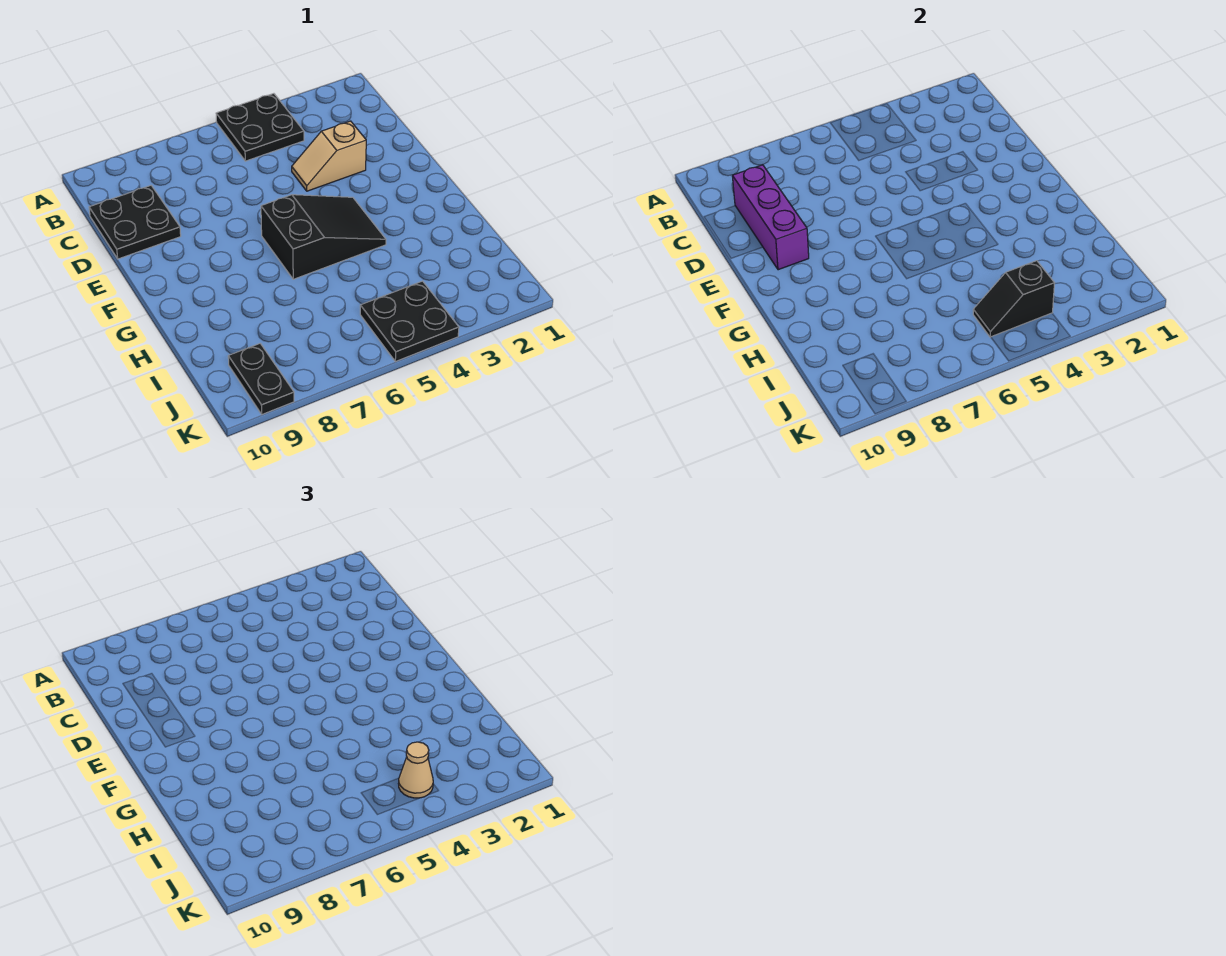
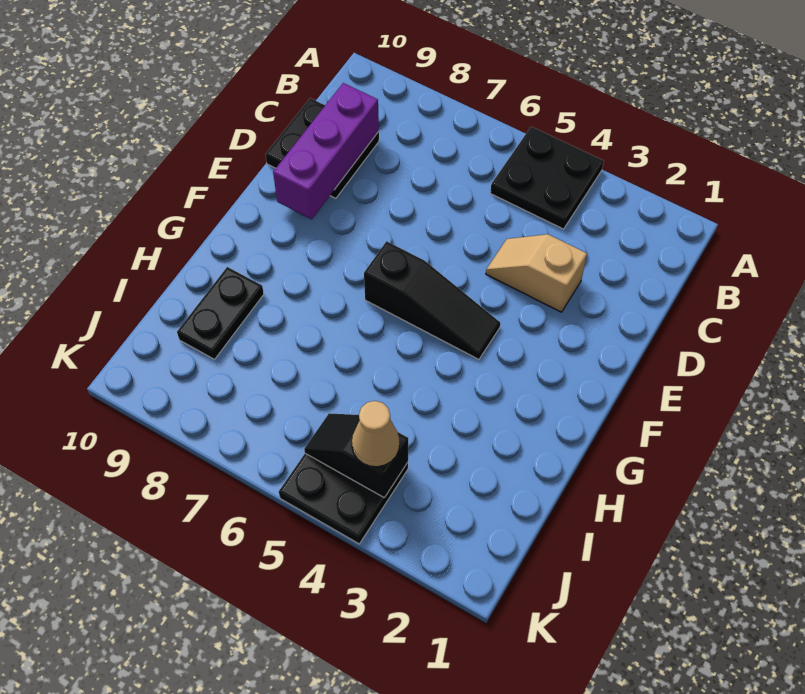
black 2x3 slope [261,195,386,279] -> black 1x3 slope [364,241,500,359]
black 1x2 plate [228,344,294,414] -> black 1x2 plate moved to [177,267,264,359]

